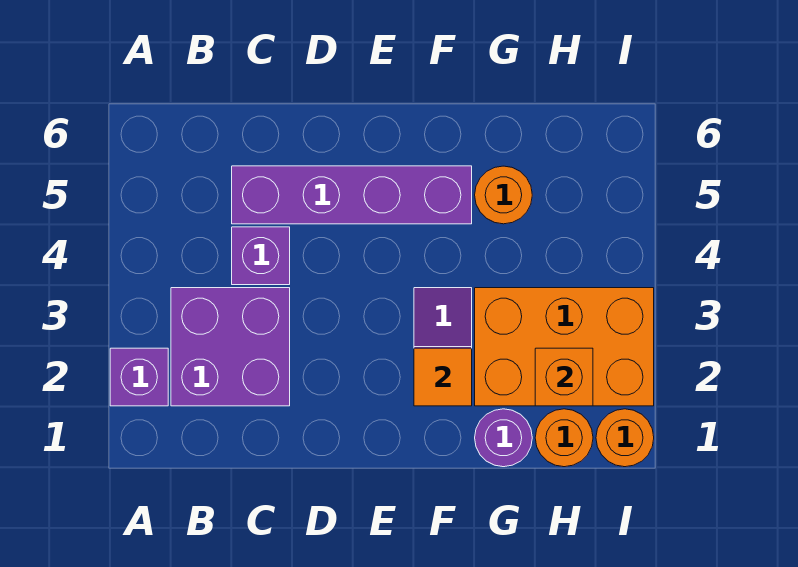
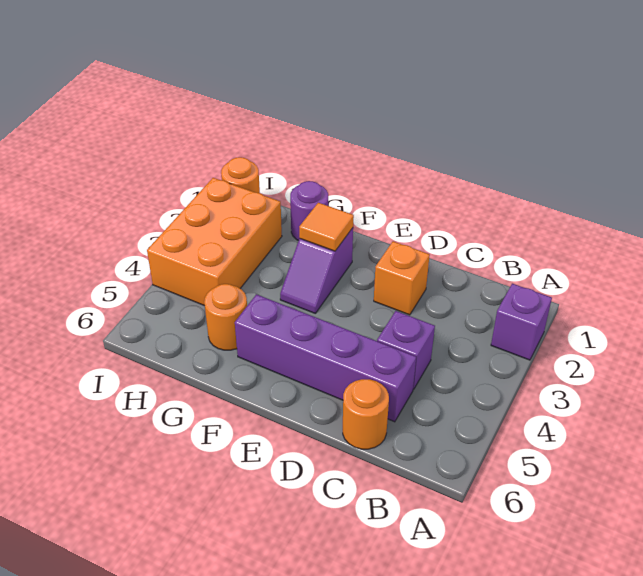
purple 2x2 brick [171,288,290,406] -> none
orange 2x3 brick [475,288,654,406] -> orange 2x3 brick turned to [147,178,282,306]
orange 1x1 round brick [535,409,593,467] -> orange 1x1 round brick moved to [343,379,389,449]
orange 1x1 brick [535,348,593,406] -> orange 1x1 brick moved to [374,241,430,315]

